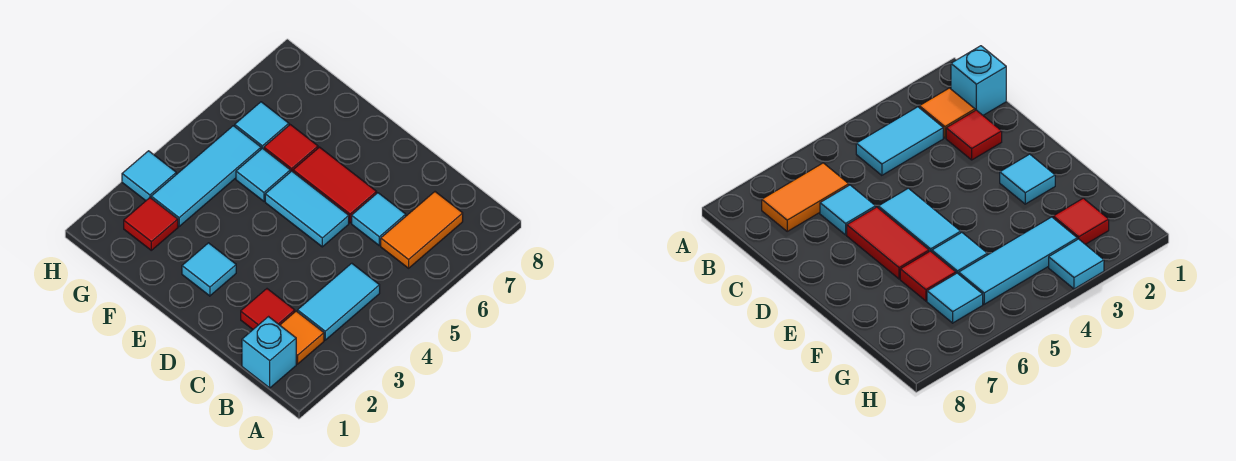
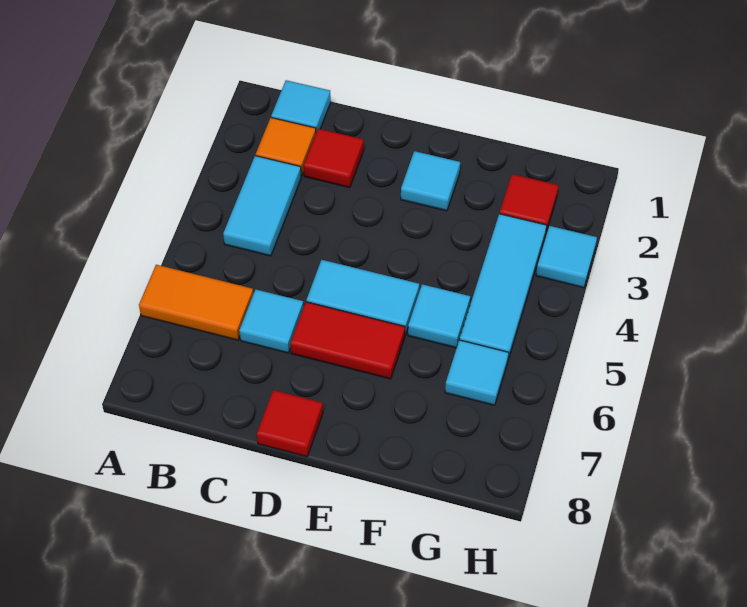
cyan 1x1 brick [242,317,296,388] -> cyan 1x1 tile [271,80,331,132]
orange 1x2 tile [381,192,463,268] -> orange 1x2 tile turned to [139,265,253,340]
red 1x1 tile [264,125,318,172] -> red 1x1 tile moved to [257,390,323,457]

